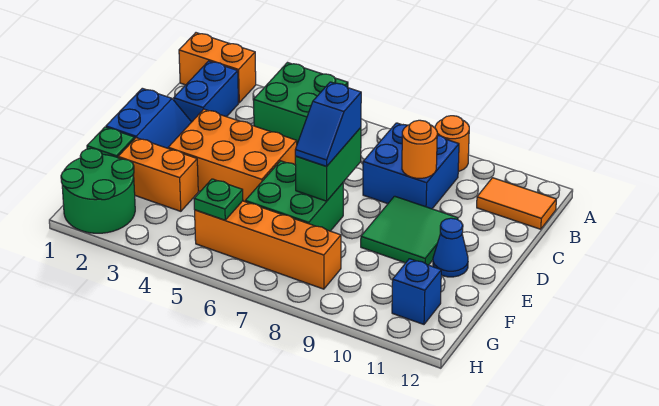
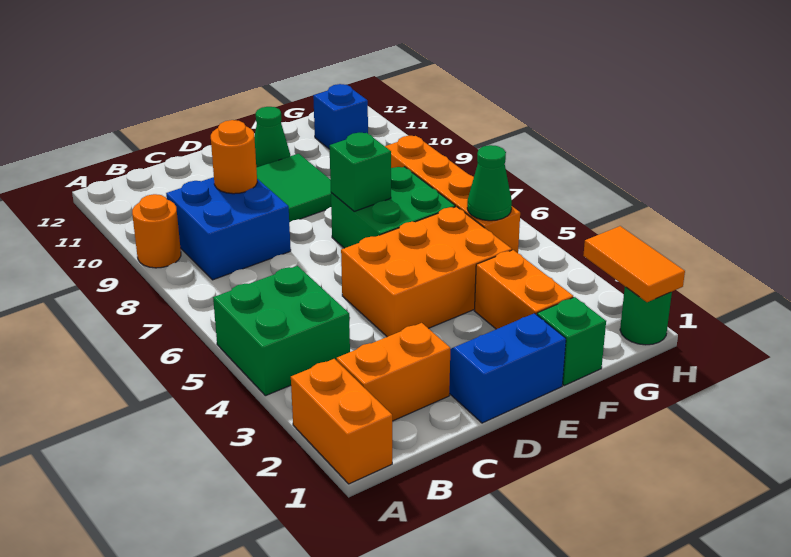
blue 1x2 brick [174,61,238,122] -> orange 1x2 brick [337,323,450,421]
orange 1x2 tile [477,178,556,229] -> orange 1x2 tile moved to [583,226,685,302]
orange 2x3 brick [168,109,297,202] -> orange 2x3 brick turned to [341,207,512,337]
green 1x2 brick [295,128,361,201] -> green 1x1 brick [329,133,391,211]
blue 1x2 slope [295,82,361,166] -> none
blue 1x1 cone [433,218,468,277] -> green 1x1 cone [254,107,290,168]
green 2x2 round brick [61,148,135,233] -> green 1x1 round brick [620,287,672,345]
green 1x1 plate [194,179,243,220] -> green 1x1 cone [467,145,512,221]

